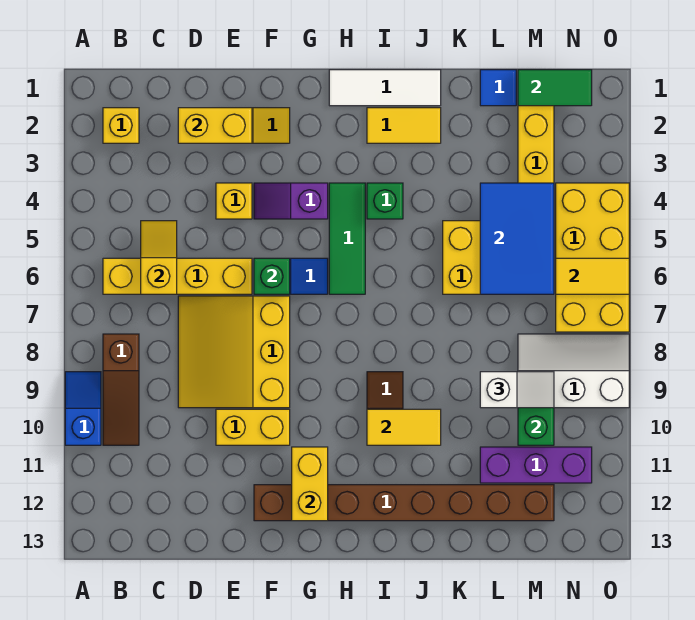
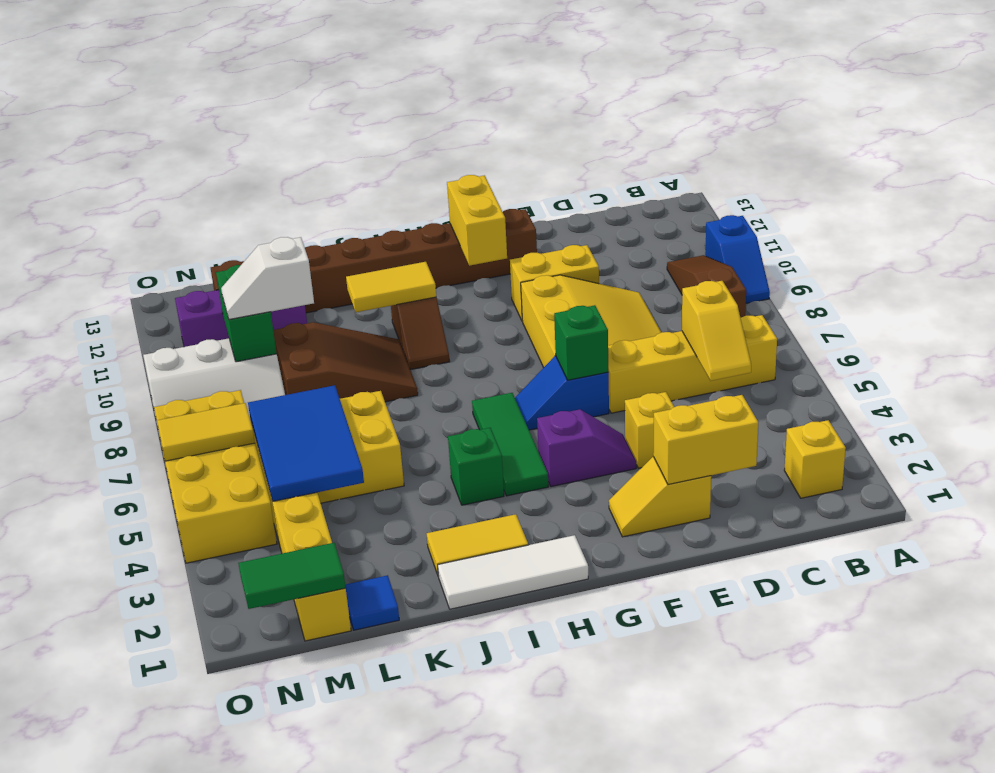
none -> brown 2x3 slope [273,322,418,402]

